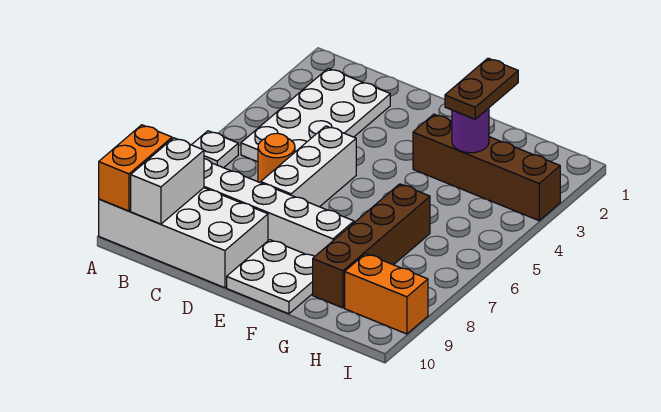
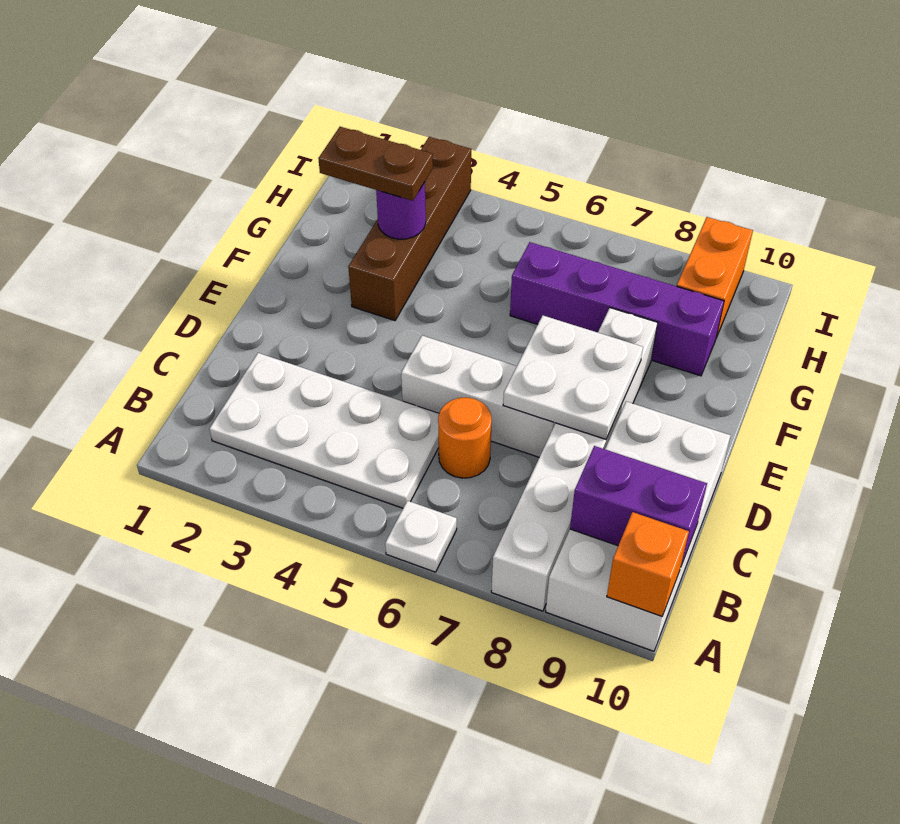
orange 1x2 brick [99,125,172,211] -> orange 1x1 brick [607,512,689,616]
white 1x2 brick [131,138,204,224] -> purple 1x2 brick [570,446,707,565]
white 2x2 plate [227,240,314,314] -> white 2x2 plate moved to [503,316,643,439]
brown 1x4 brick [313,184,430,308] -> purple 1x4 brick [510,242,724,376]

